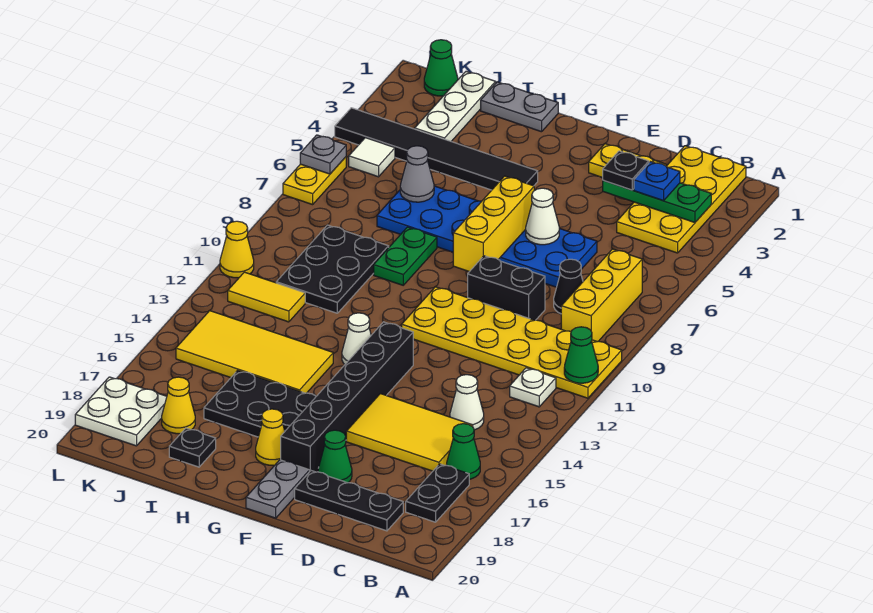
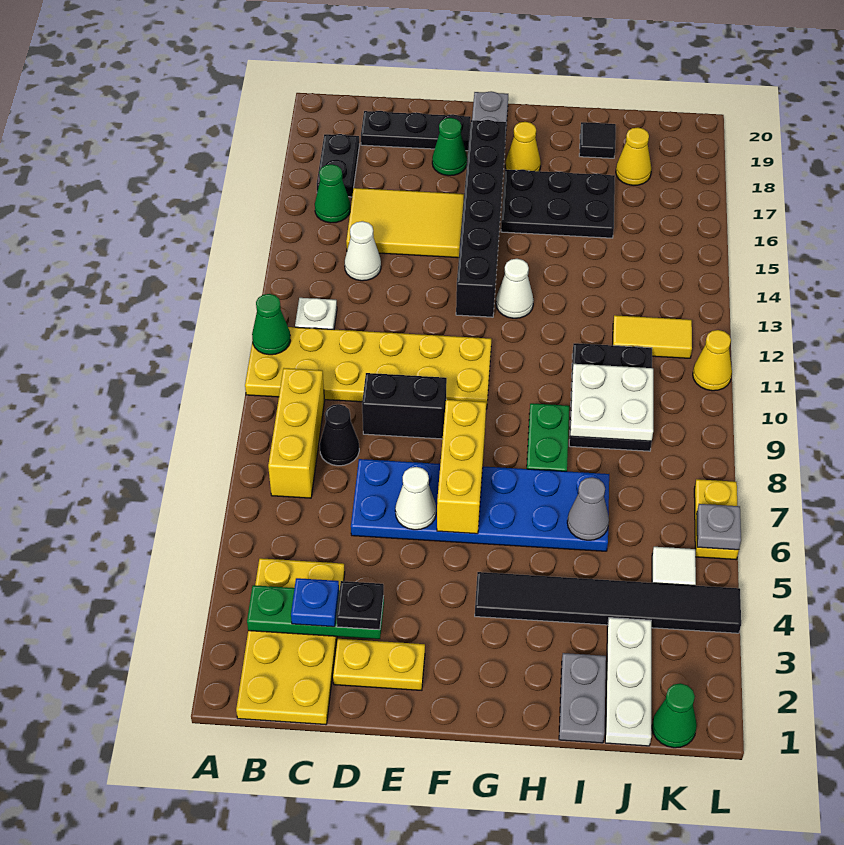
grey 1x2 plate [481,82,558,132] -> grey 1x2 plate turned to [559,653,606,743]
yellow 2x4 tile [176,311,333,393] -> none
black 1x1 plate [169,428,216,467] -> black 1x1 tile [579,122,616,158]
white 2x2 plate [75,377,167,446] -> white 2x2 plate moved to [570,364,653,441]

